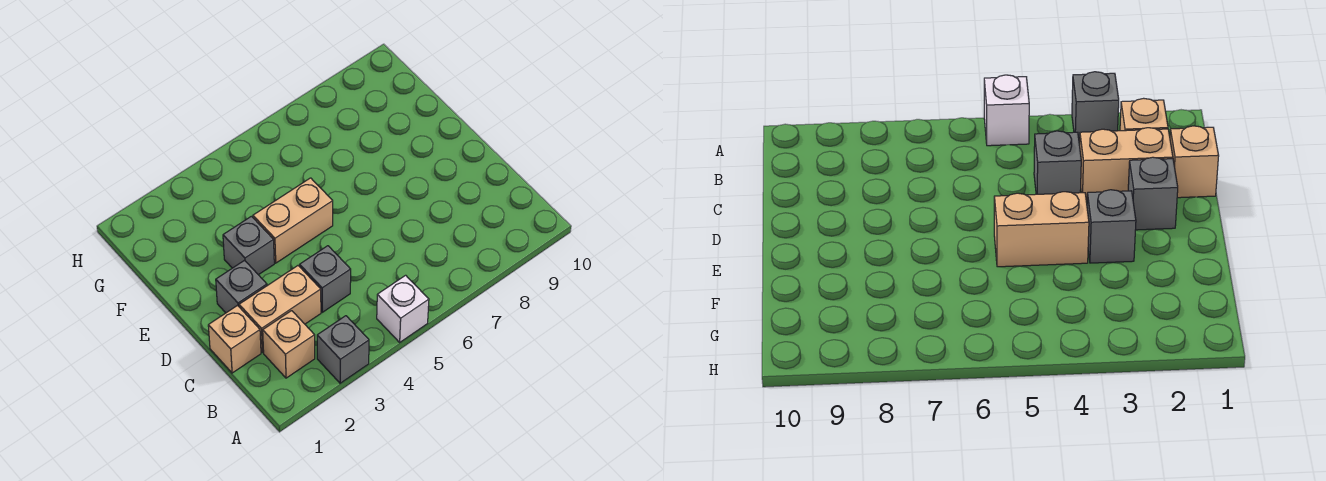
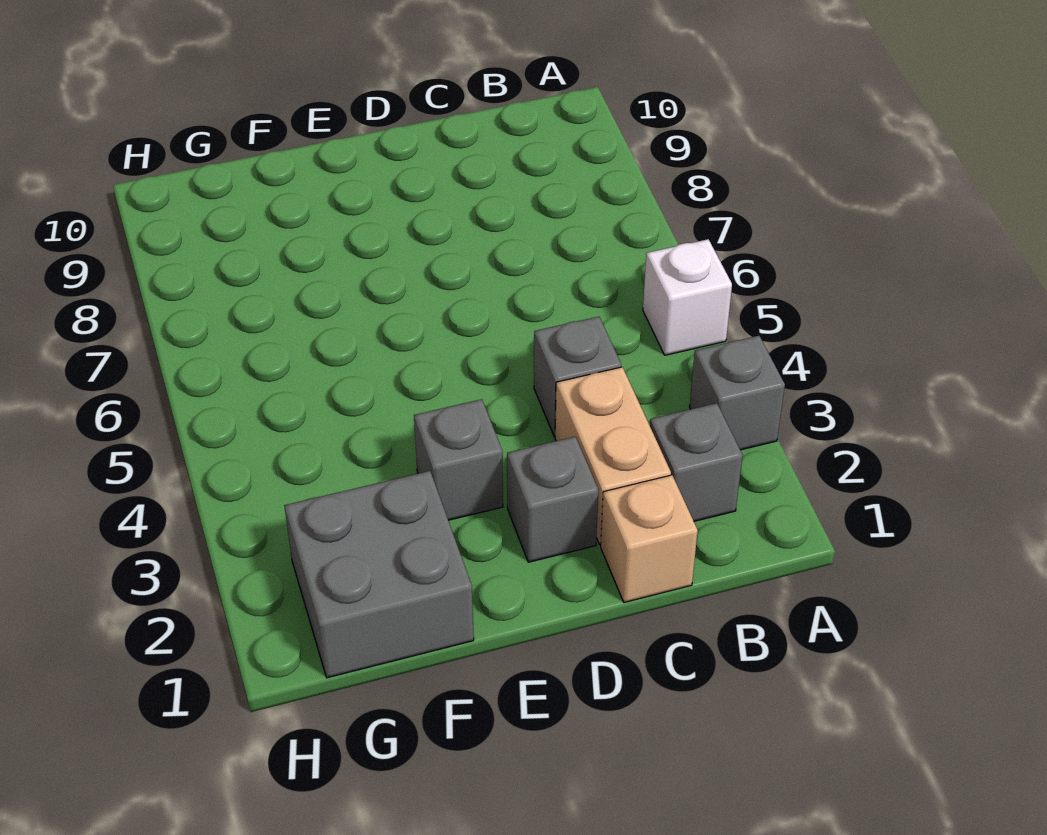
tan 1x1 brick [263,311,315,378] -> grey 1x1 brick [650,403,743,521]
tan 1x2 brick [253,178,333,263] -> none
none -> grey 2x2 brick [284,471,474,678]

